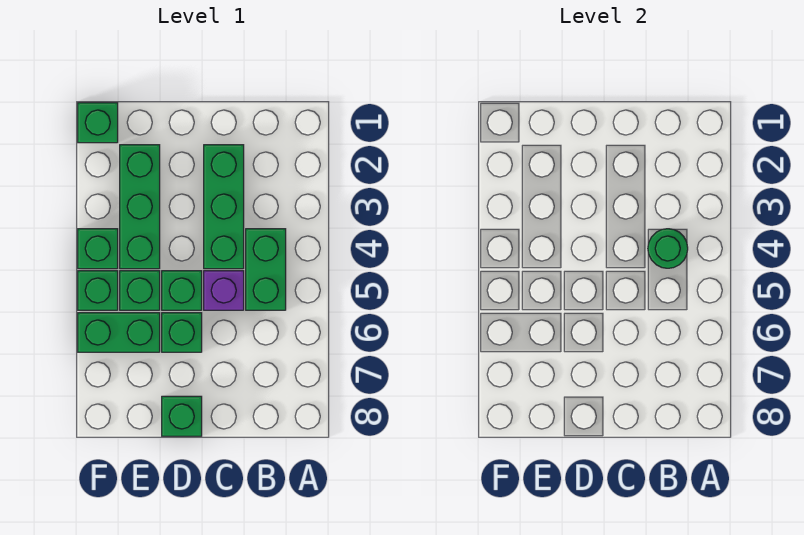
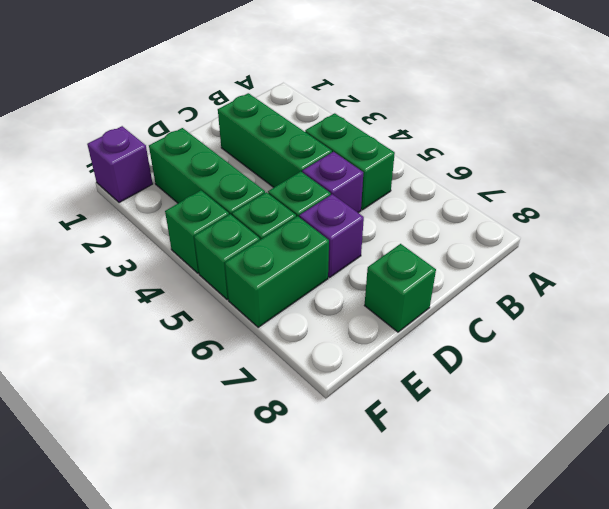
green 1x1 round brick [648,229,688,268] -> none
green 1x1 brick [162,313,202,352] -> purple 1x1 brick [299,194,364,277]
green 1x1 brick [78,103,118,143] -> purple 1x1 brick [87,126,153,203]

